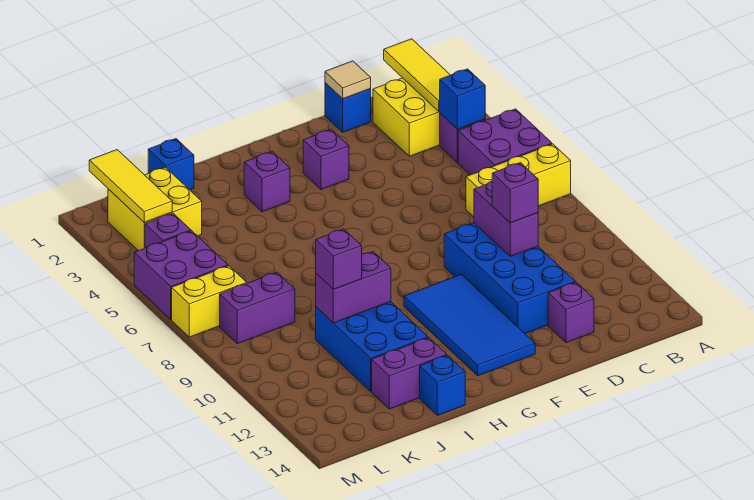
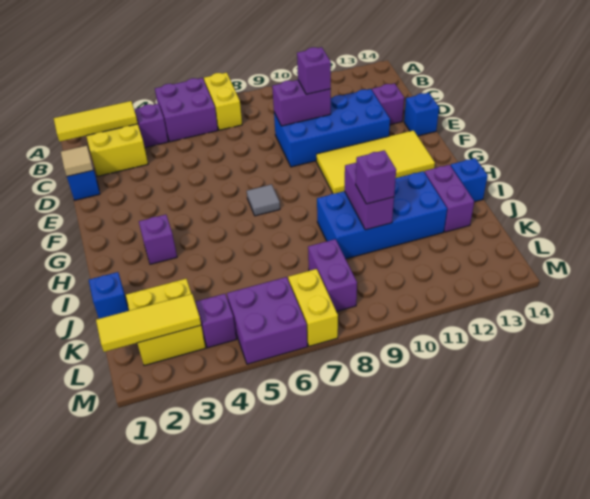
yellow 1x3 brick [466,144,571,217] -> yellow 1x2 brick [204,73,242,130]
blue 1x1 brick [440,69,485,129] -> blue 1x1 brick moved to [404,93,439,136]
purple 1x1 brick [303,129,349,190] -> none
blue 2x4 tile [404,274,535,376] -> yellow 2x4 tile [316,130,435,194]
none -> grey 1x1 tile [247,184,280,216]
blue 2x3 brick [316,302,428,391] -> blue 2x4 brick [317,171,447,259]

